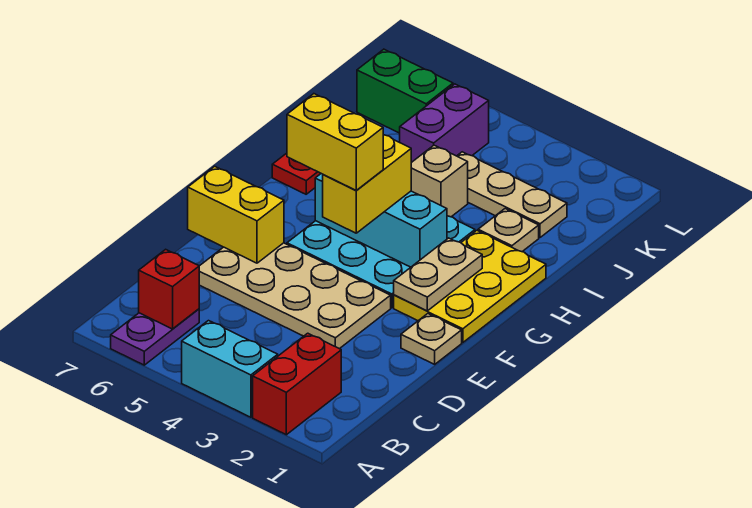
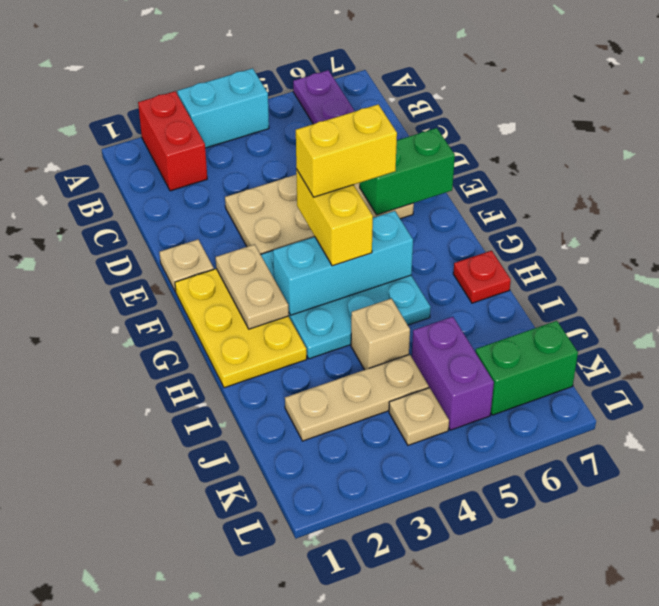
red 1x1 brick [139,249,199,329] -> none
yellow 1x2 brick [188,166,284,263] -> green 1x2 brick [360,128,455,215]
tan 1x1 plate [478,209,539,252] -> tan 1x1 plate moved to [389,388,449,445]

